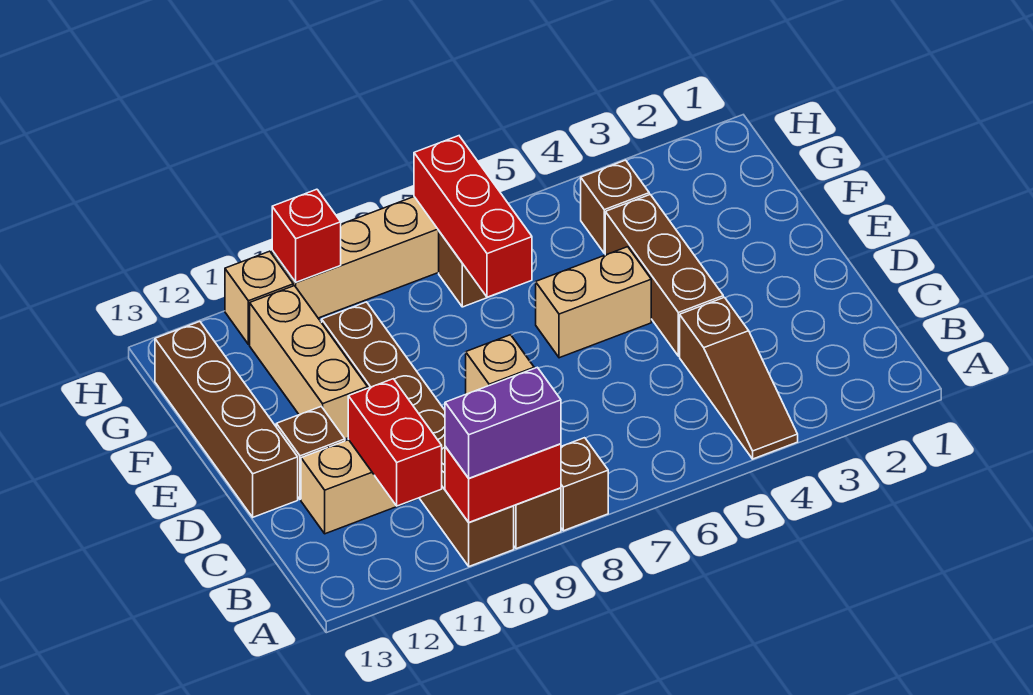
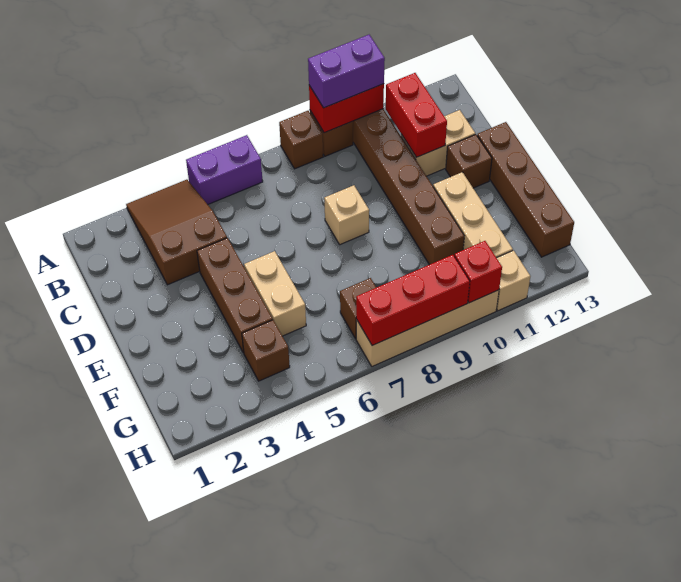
brown 1x3 slope [680,297,798,459] -> brown 2x3 slope [126,180,227,285]
none -> purple 1x2 brick [186,135,263,204]
tan 1x2 brick [536,247,651,358] -> tan 1x2 brick turned to [244,251,306,336]
red 1x3 brick [414,136,532,297] -> red 1x3 brick turned to [356,255,470,346]

